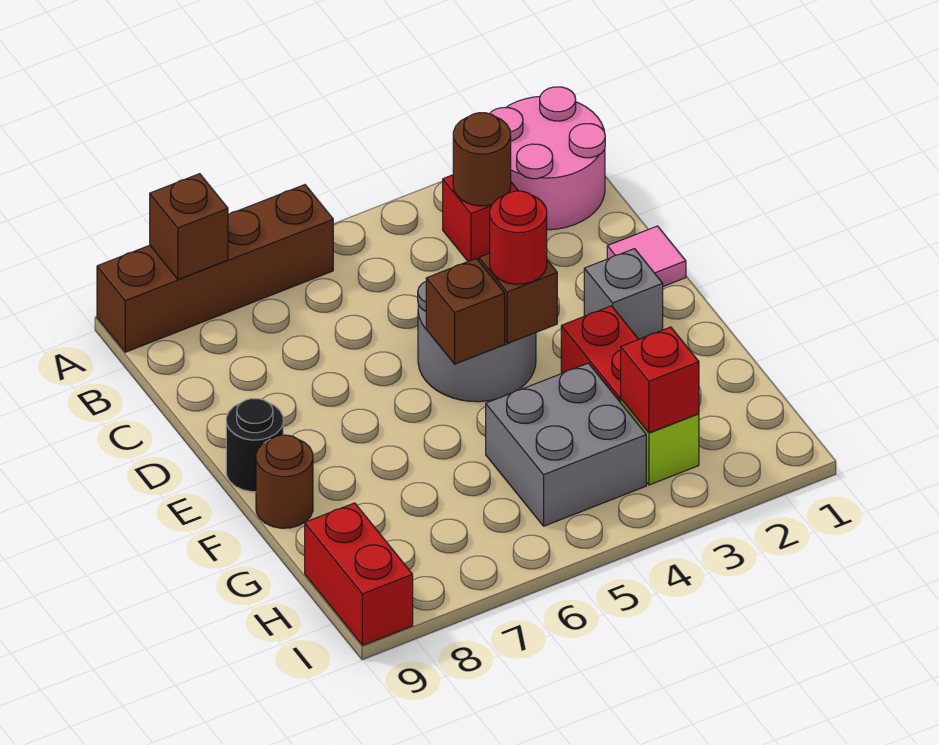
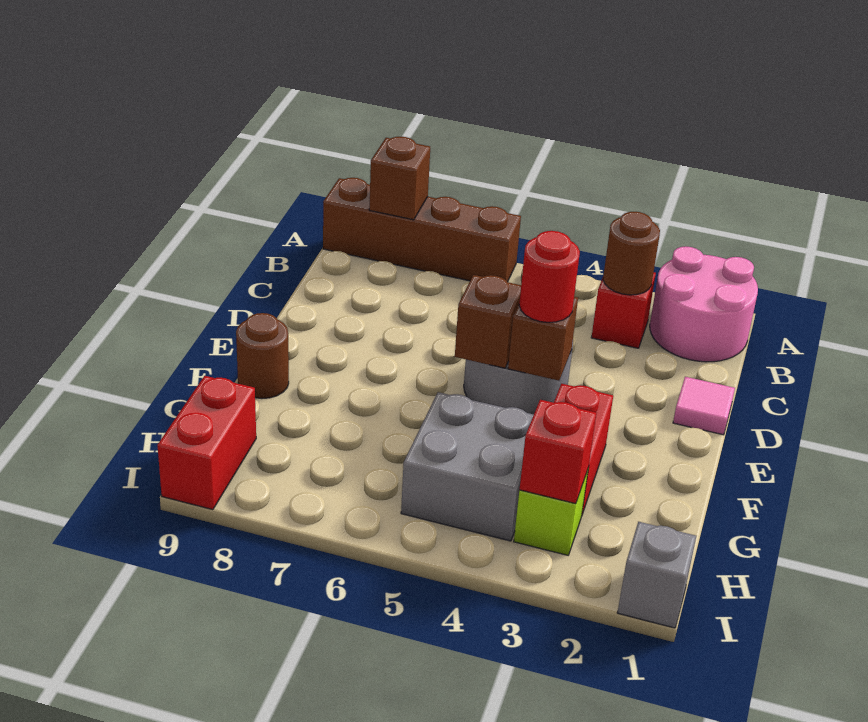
grey 1x1 brick [584,249,663,339] -> grey 1x1 brick moved to [617,522,696,628]
black 1x1 round brick [226,398,283,492] -> none

